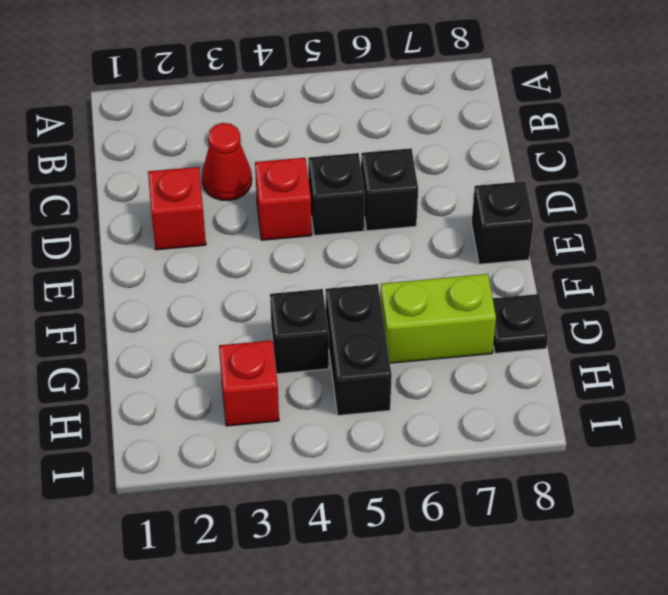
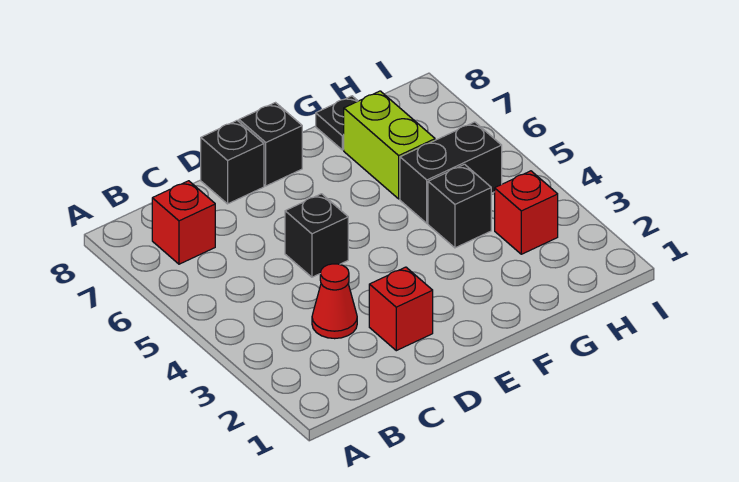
red 1x1 brick [255,158,311,240] -> red 1x1 brick moved to [152,181,215,264]
black 1x1 brick [361,148,418,231] -> black 1x1 brick moved to [201,121,264,204]

